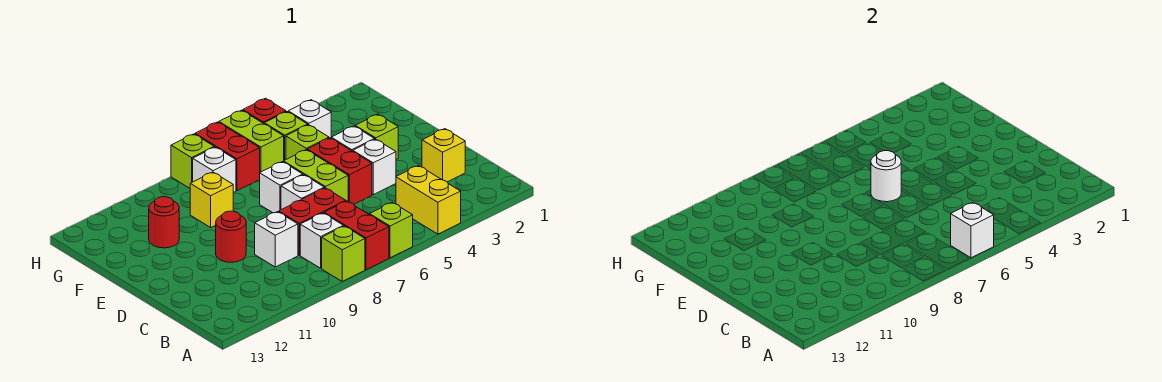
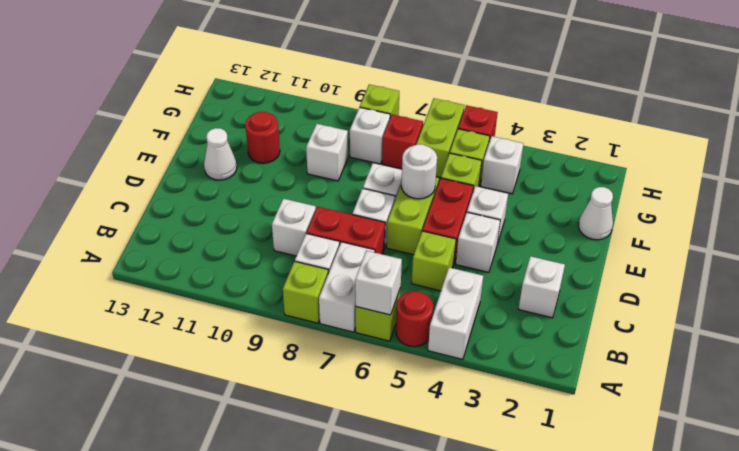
yellow 1x2 brick [396,166,461,234] -> white 1x2 brick [428,268,483,359]
red 1x2 brick [324,201,389,270] -> white 1x2 brick [319,242,375,332]
yellow 1x1 brick [422,129,465,182] -> white 1x1 brick [518,256,565,318]
red 1x1 round brick [216,211,246,262] -> red 1x1 round brick moved to [396,291,433,347]
lime 1x1 brick [355,114,398,159] -> lime 1x1 brick moved to [412,231,456,291]
none -> white 1x1 cone [204,128,237,180]
none -> white 1x1 cone [579,187,613,240]
yellow 1x1 brick [190,172,233,227] -> white 1x1 brick [306,124,348,181]
red 1x2 brick [195,122,260,191] -> red 1x1 brick [382,115,423,169]

